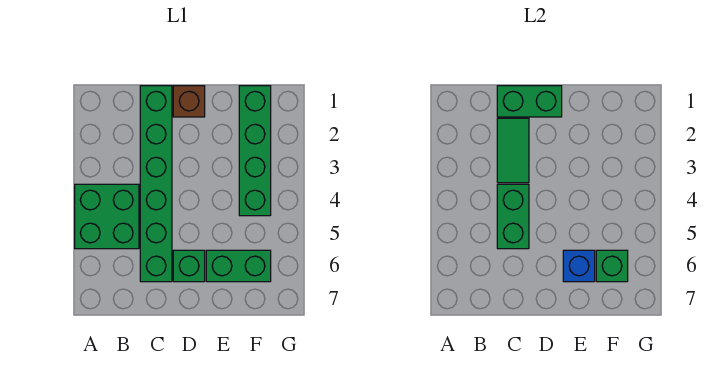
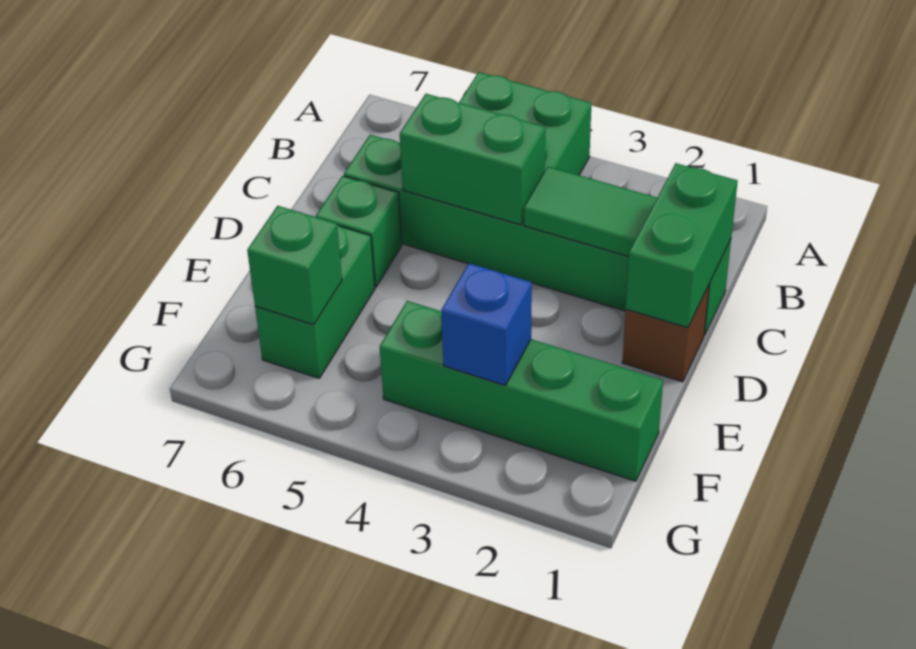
blue 1x1 brick [563,250,595,282] -> blue 1x1 brick moved to [441,263,532,386]

